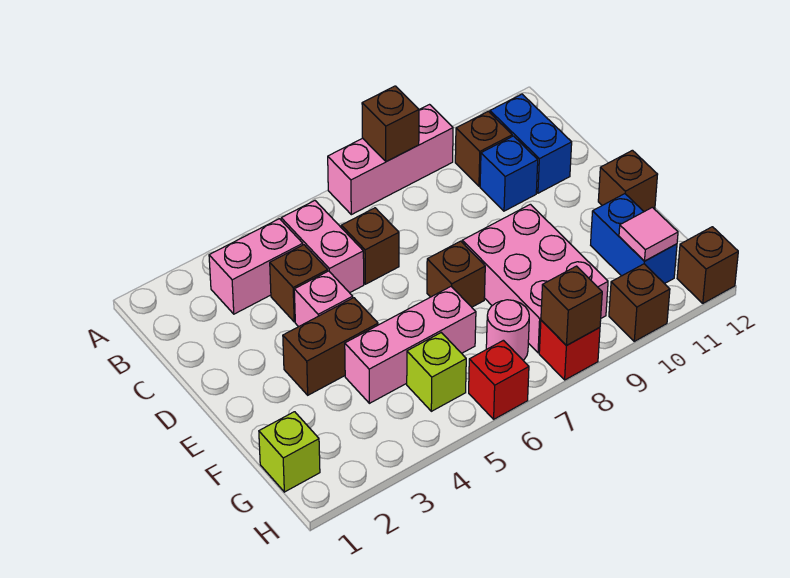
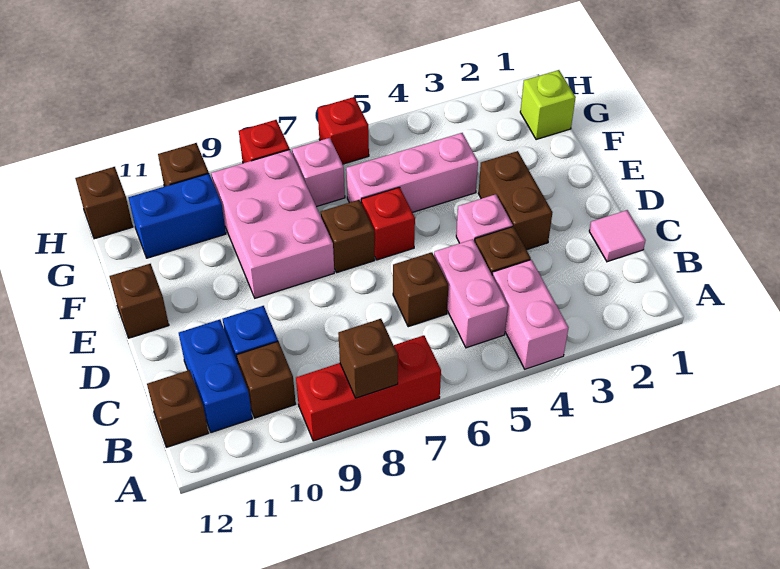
pink 1x3 brick [328,105,453,215] -> red 1x3 brick [296,335,441,441]
pink 1x2 brick [209,219,303,314] -> pink 1x2 brick turned to [492,260,569,369]
brown 1x2 brick [283,298,378,395] -> brown 1x2 brick turned to [478,151,552,250]
none -> red 1x1 brick [361,187,415,260]
blue 1x2 brick [591,194,677,284] -> blue 1x2 brick turned to [129,174,226,258]
lime 1x1 brick [407,333,466,411] -> none
pink 1x1 round brick [486,300,529,360] -> pink 1x1 brick [292,138,345,207]
pink 1x1 tile [619,207,678,261] -> pink 1x1 tile moved to [589,210,646,262]
brown 1x1 brick [541,266,602,346] -> brown 1x1 brick moved to [147,370,208,447]

